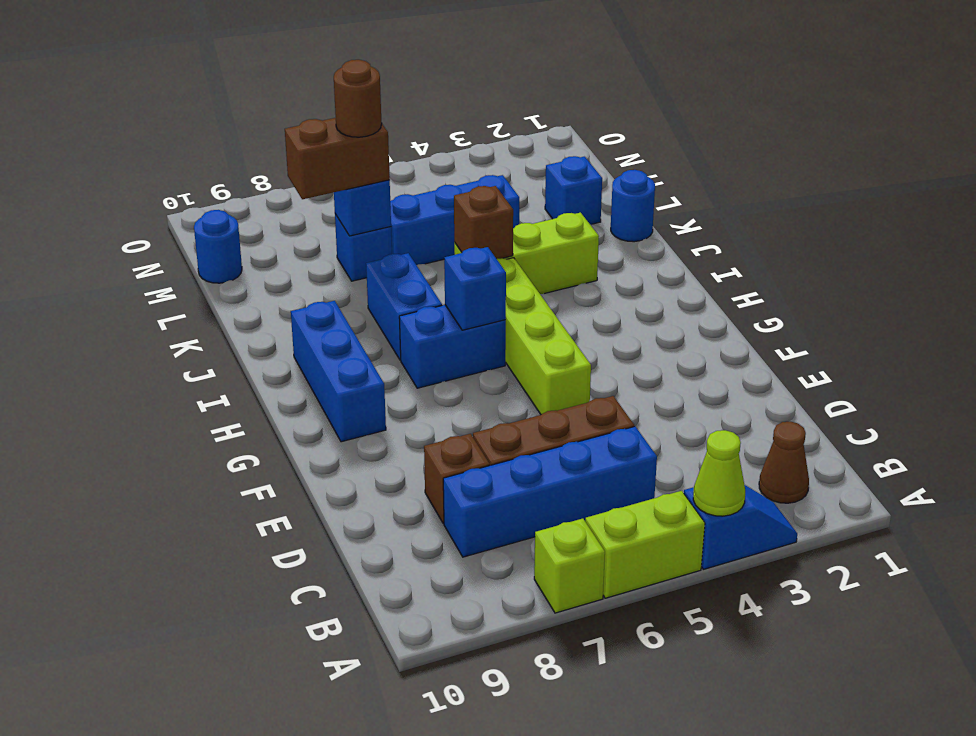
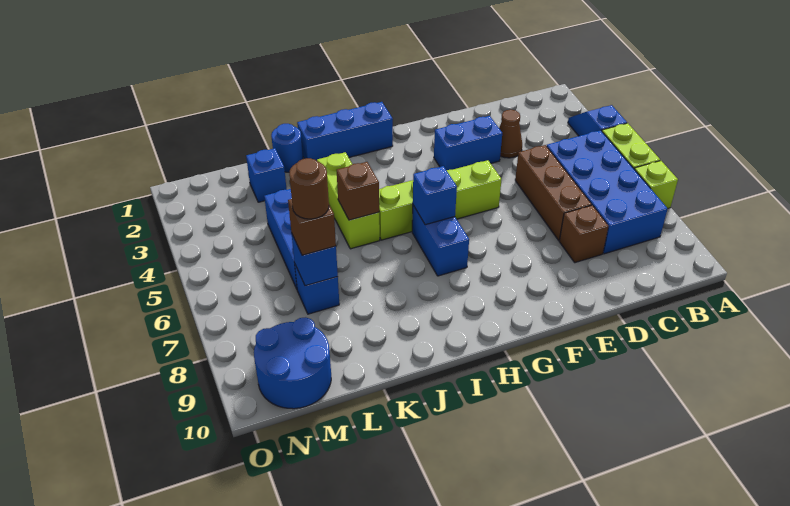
lime 1x1 cone [693,430,745,516] -> none
brown 1x1 cone [759,422,809,503] -> brown 1x1 cone moved to [499,110,522,158]
blue 1x4 brick [443,426,657,557] -> blue 2x4 brick [547,130,668,254]
blue 1x3 brick [291,301,386,442] -> blue 1x3 brick moved to [297,102,393,161]
blue 1x2 brick [366,253,442,360] -> blue 1x2 brick moved to [434,116,502,170]
brown 1x2 brick [285,118,390,199] -> brown 1x1 brick [288,199,336,255]
blue 1x1 round brick [194,210,242,283] -> blue 2x2 round brick [254,317,331,409]

